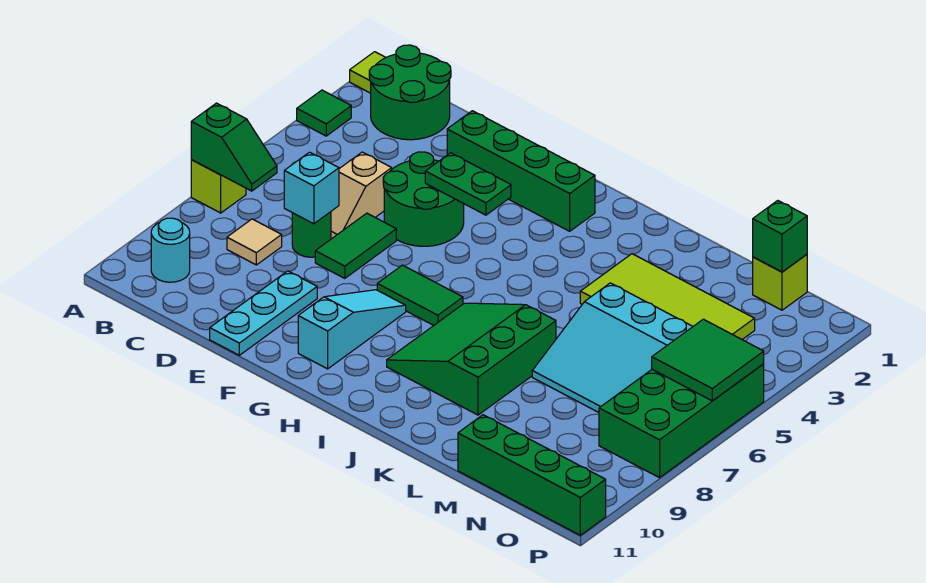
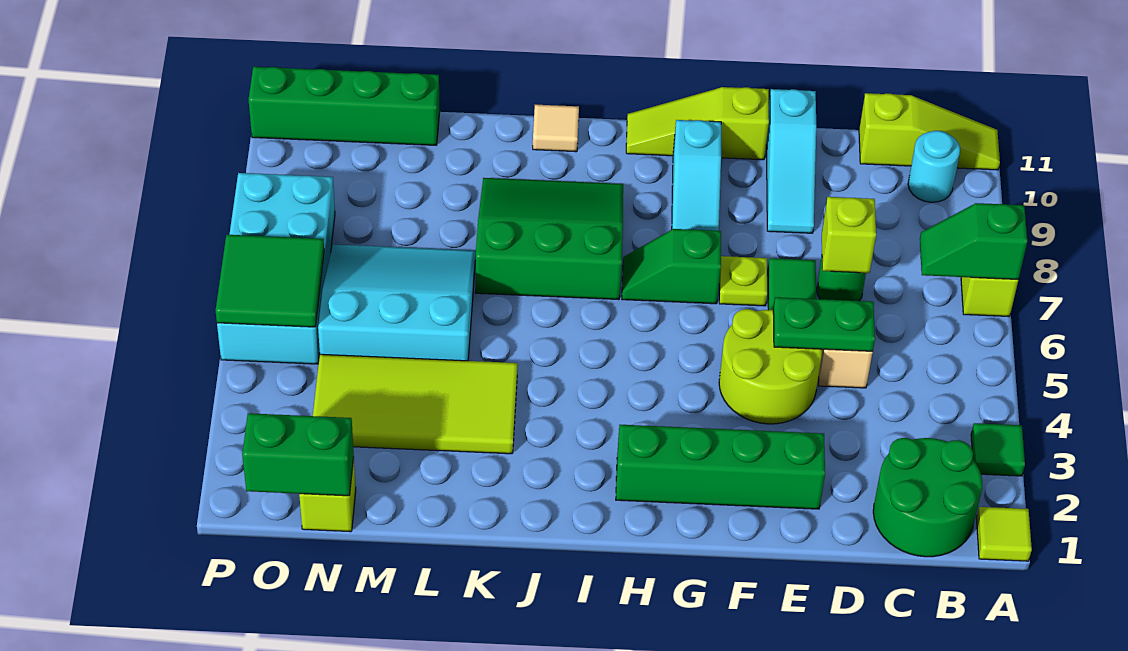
none -> lime 1x3 slope [859,93,1000,170]
tan 1x1 tile [227,219,282,265] -> tan 1x1 tile moved to [533,105,579,152]
cyan 1x1 brick [284,152,339,224] -> lime 1x1 brick [822,197,876,273]
green 2x2 round brick [383,152,464,246] -> lime 2x2 round brick [719,309,822,424]
cyan 1x3 plate [210,271,317,355] -> cyan 1x3 slope [766,89,816,233]
green 1x2 plate [425,153,511,215] -> green 1x2 plate moved to [773,297,875,352]
none -> lime 1x1 plate [719,256,767,306]
none -> lime 1x3 slope [626,87,769,160]
green 1x2 tile [377,265,463,326] -> green 1x2 slope [622,229,721,304]
green 3x3 slope [387,303,556,415] -> green 3x3 slope turned to [475,178,623,300]
green 1x1 brick [753,201,807,272] -> green 1x2 brick [242,413,354,496]
green 2x4 brick [599,364,764,478] -> cyan 2x4 brick [217,173,335,364]

